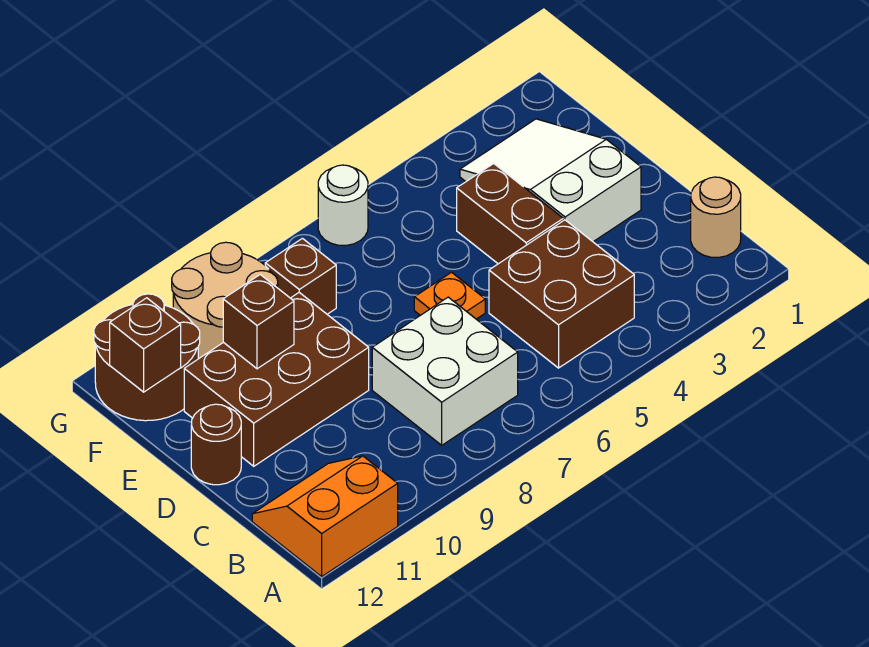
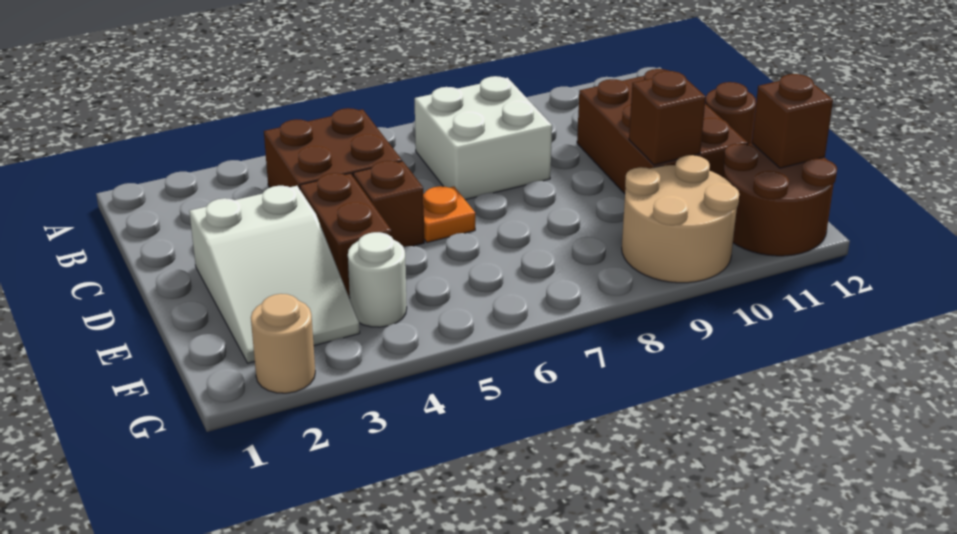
orange 2x2 slope [252,456,398,576] -> none
tan 1x1 round brick [691,177,741,258] -> tan 1x1 round brick moved to [251,294,315,393]
brown 2x3 brick [184,293,369,466] -> brown 2x3 brick turned to [577,69,748,194]
brown 1x1 brick [265,238,336,314] -> brown 1x1 brick moved to [353,161,424,247]
white 1x1 round brick [318,165,368,246] -> white 1x1 round brick moved to [348,232,407,327]

